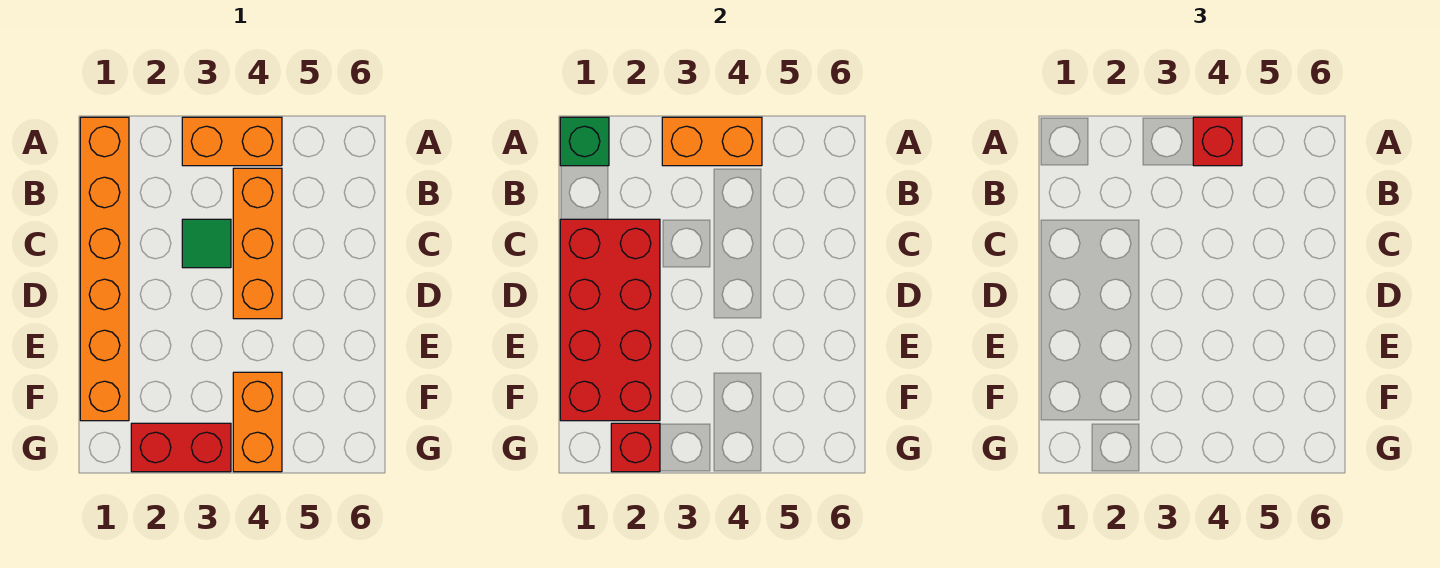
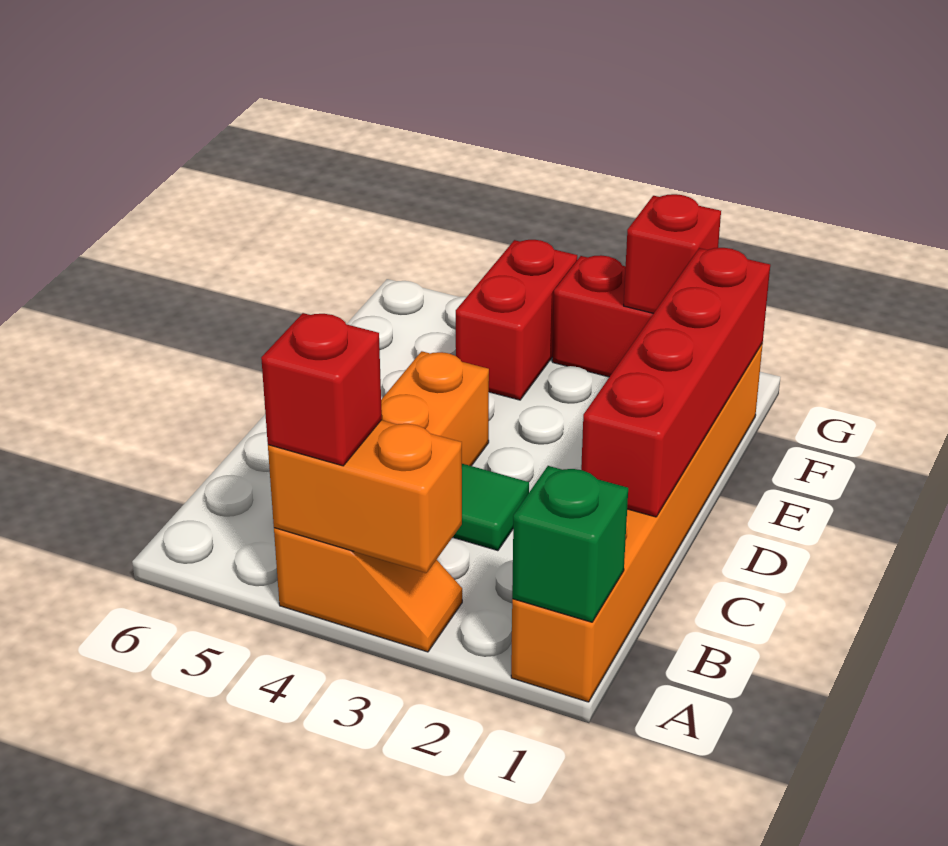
orange 1x2 brick [182,117,282,166] -> orange 1x2 slope [274,528,462,652]
red 2x4 brick [560,219,660,421] -> red 1x4 brick [581,248,770,517]
orange 1x2 brick [233,372,282,472] -> red 1x2 brick [456,240,577,400]

